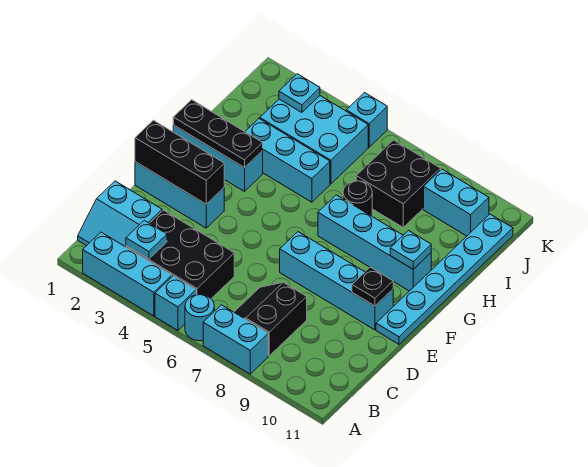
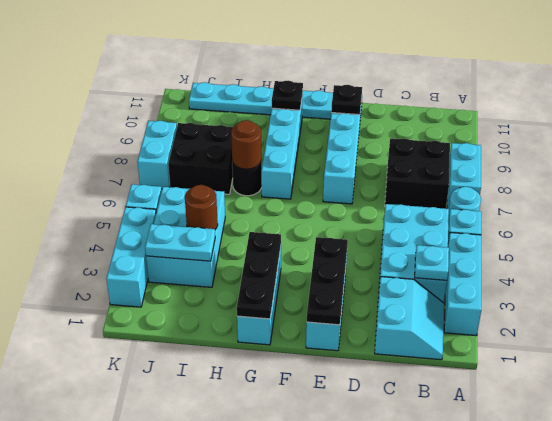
black 2x3 brick [126,210,234,299] -> cyan 2x3 brick [379,204,449,303]
black 2x2 slope [234,282,307,356] -> black 2x2 brick [385,138,450,209]
black 1x3 brick [135,120,224,204] -> black 1x3 plate [307,237,348,325]
cyan 1x1 plate [390,231,431,269] -> black 1x1 plate [272,81,303,110]
cyan 1x3 brick [245,119,330,202] -> cyan 1x3 brick moved to [106,207,156,307]
none -> brown 1x1 round brick [231,120,262,169]
none -> brown 1x1 round brick [185,185,218,229]
cyan 1x1 plate [279,74,320,112] -> cyan 1x2 plate [145,224,215,261]
cyan 1x2 brick [424,169,489,236] -> cyan 1x2 brick moved to [137,121,177,189]

